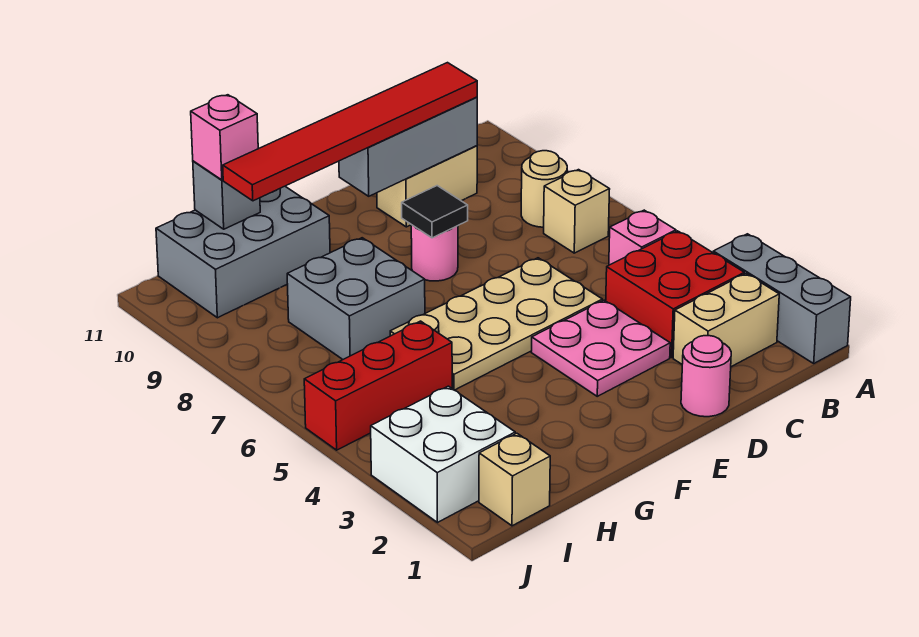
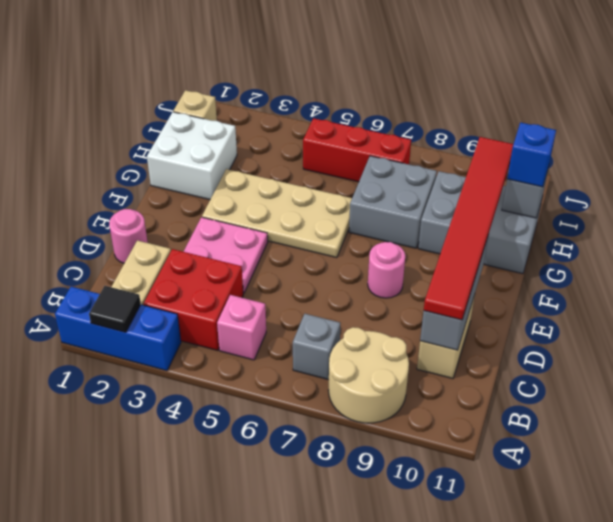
grey 1x3 brick [713,234,851,363] -> blue 1x3 brick [55,287,181,371]
tan 1x1 brick [544,170,610,253] -> grey 1x1 brick [293,314,340,380]
tan 1x1 round brick [521,151,567,227] -> tan 2x2 round brick [328,327,409,423]
tan 2x4 plate [390,258,602,390] -> tan 2x4 plate turned to [202,169,352,258]
black 1x1 tile [402,186,468,238] -> black 1x1 tile moved to [89,286,141,332]
grey 2x3 brick [156,186,330,318] -> grey 2x3 brick turned to [418,171,542,274]
red 1x3 brick [304,321,452,450] -> red 1x3 brick turned to [303,118,411,182]
pink 1x1 brick [191,95,258,180] -> blue 1x1 brick [507,123,556,187]
white 2x2 brick [371,386,515,523] -> white 2x2 brick moved to [147,112,237,200]

